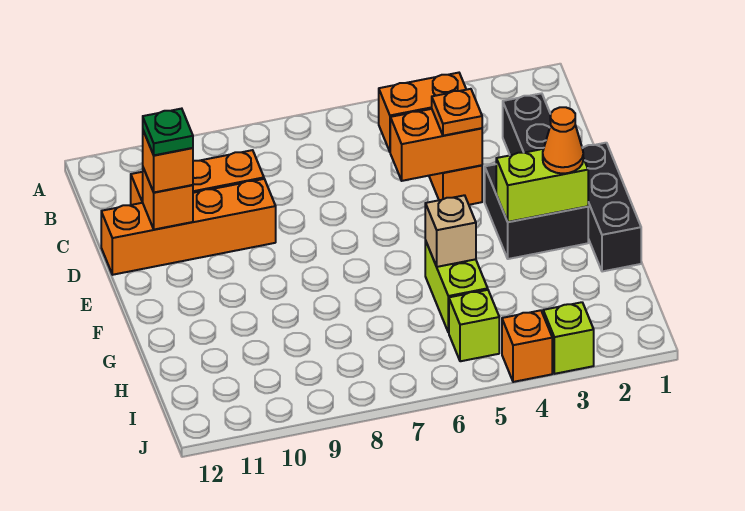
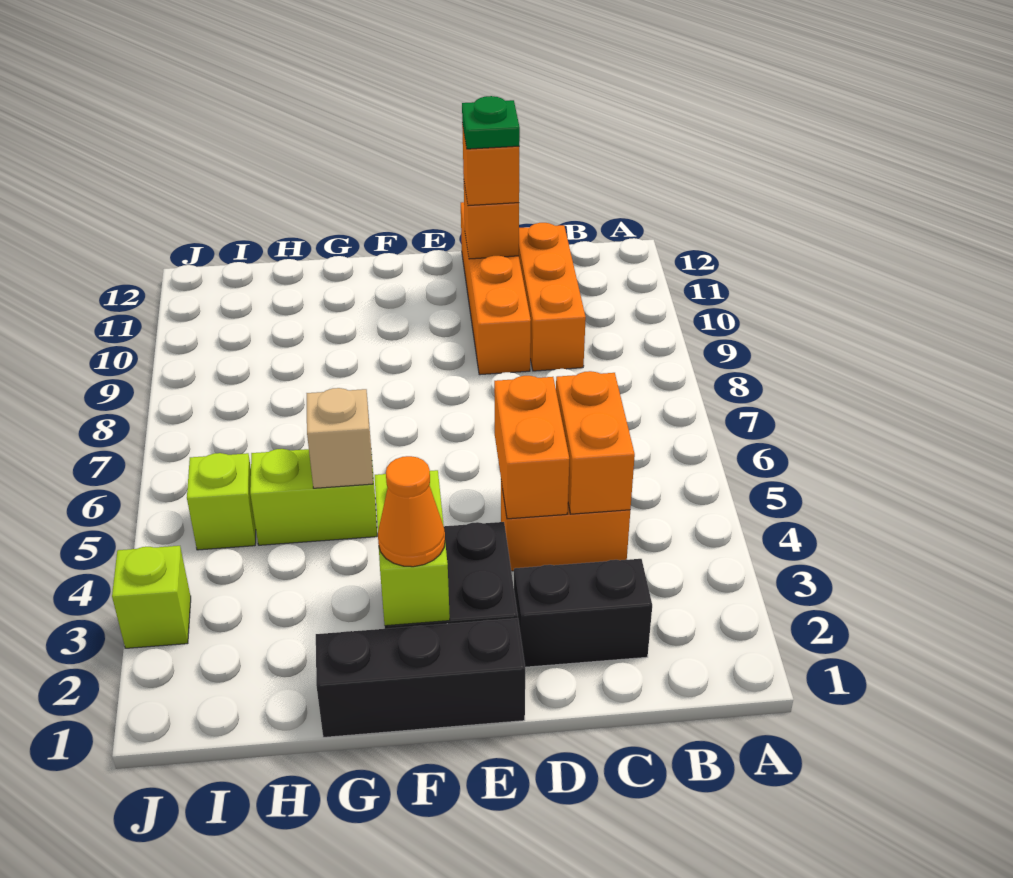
orange 1x1 plate [432,89,482,136] -> none
orange 1x1 brick [502,310,552,382] -> none

